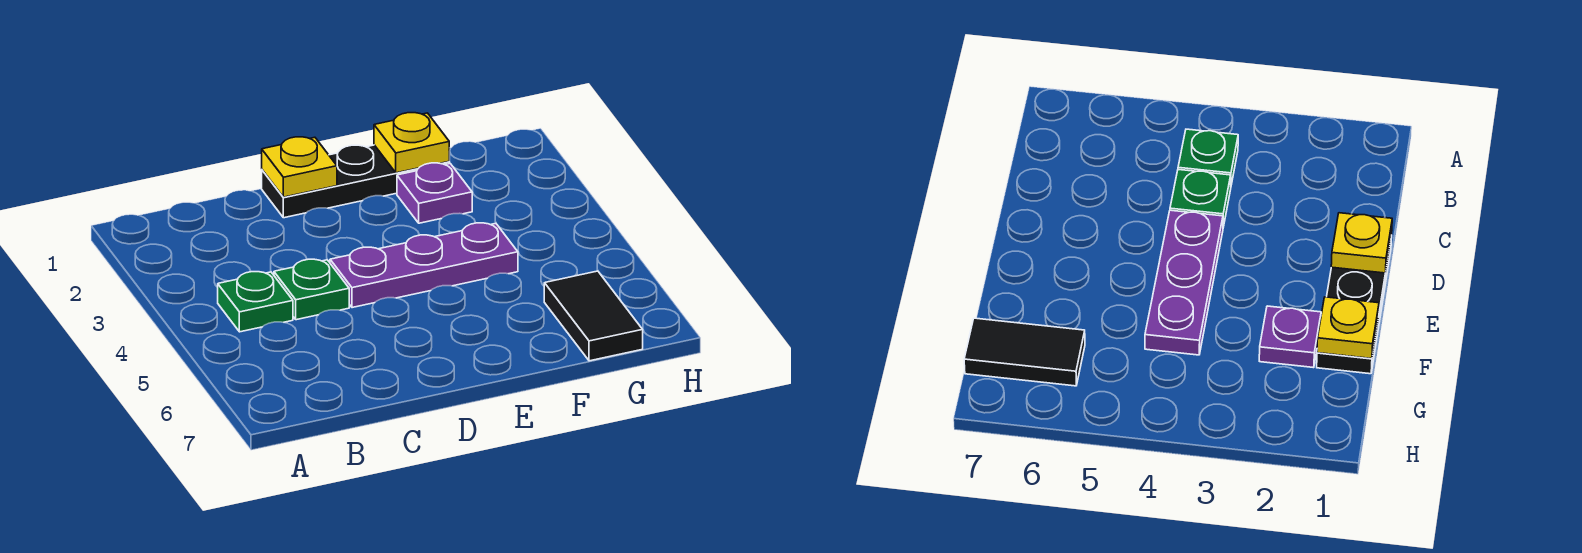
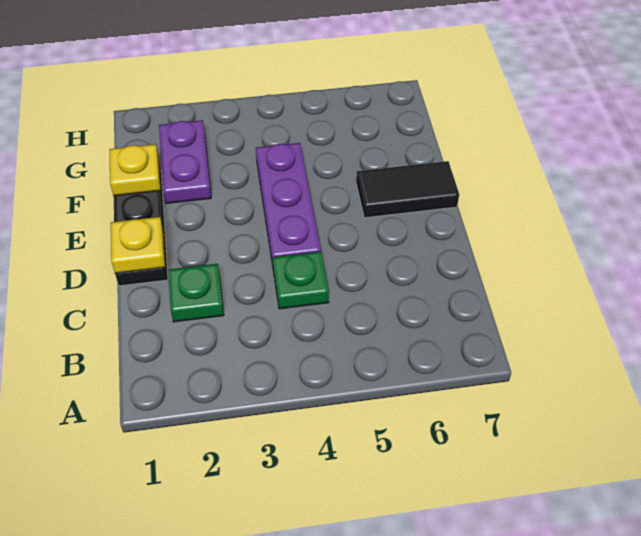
green 1x1 plate [218,272,293,332] -> green 1x1 plate moved to [168,264,224,322]
purple 1x1 plate [397,163,472,223] -> purple 1x2 plate [159,120,211,203]
black 1x2 tile [544,271,643,361] -> black 1x2 tile moved to [356,161,459,218]

